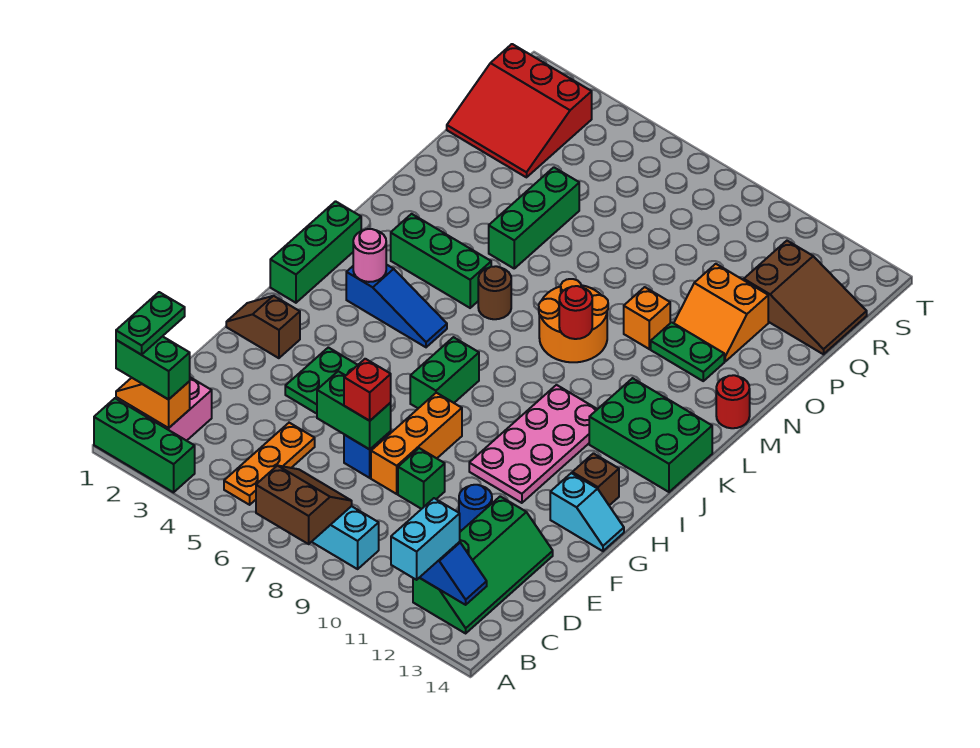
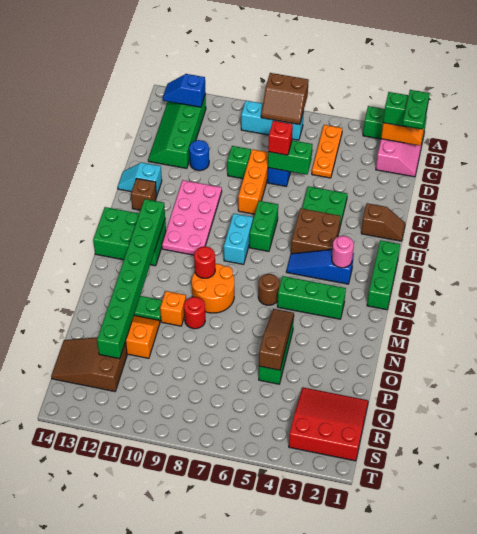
cyan 1x2 brick [391,498,460,580] -> cyan 1x2 brick moved to [224,213,253,264]
none -> brown 2x2 brick [291,208,341,254]
none -> green 1x8 brick [97,199,165,359]
red 1x1 round brick [716,375,750,428] -> red 1x1 round brick moved to [184,297,205,329]
none -> brown 1x3 slope [259,309,294,370]

